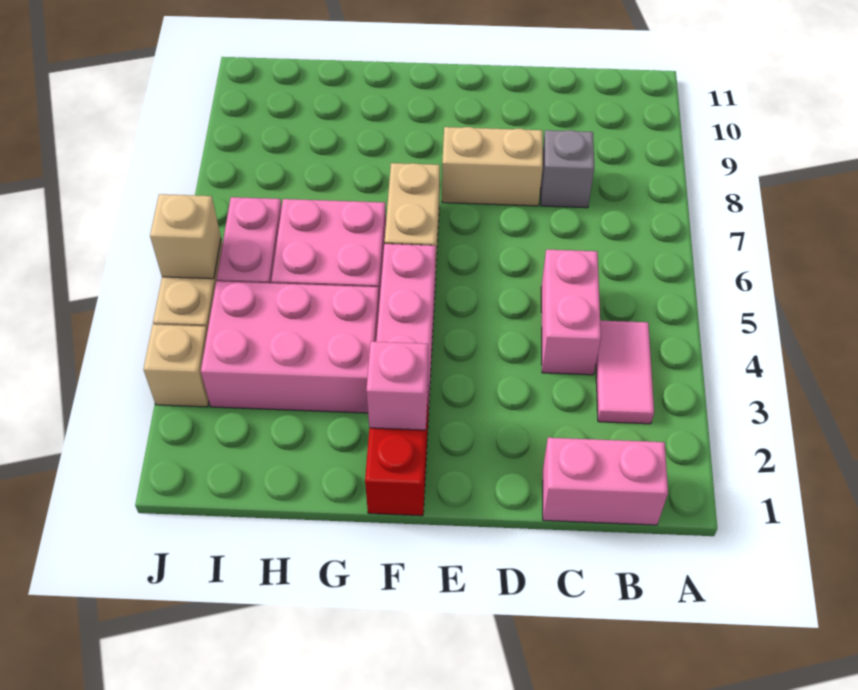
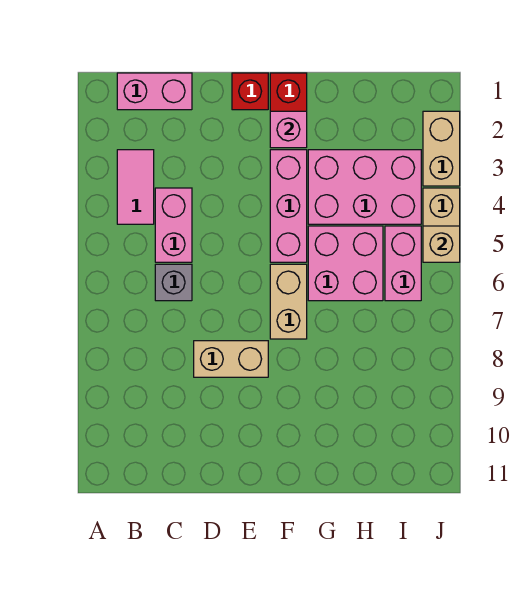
grey 1x1 brick [541,130,594,208] -> grey 1x1 brick moved to [155,264,192,301]
none -> red 1x1 brick [232,73,268,110]
tan 1x1 brick [144,324,209,407] -> tan 1x2 brick [423,111,460,186]

